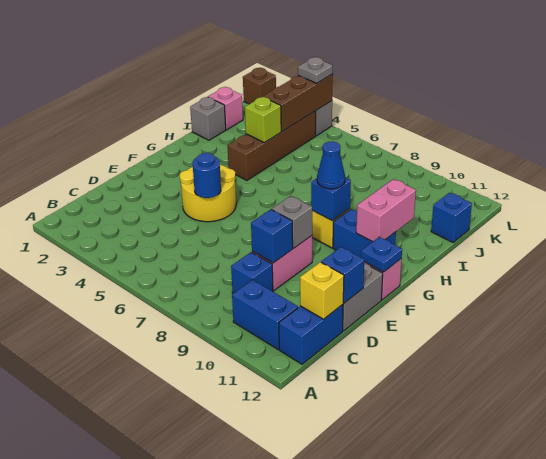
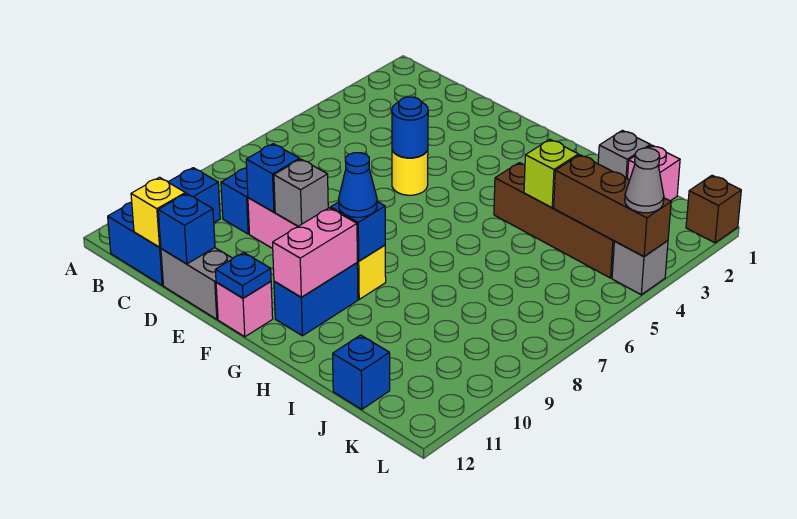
yellow 2x2 round brick [180,165,236,222] -> yellow 1x1 round brick [392,150,428,195]
pink 1x2 brick [356,179,416,242] -> pink 1x2 brick turned to [273,208,357,297]
grey 1x1 plate [298,57,333,83] -> grey 1x1 cone [625,148,664,213]

